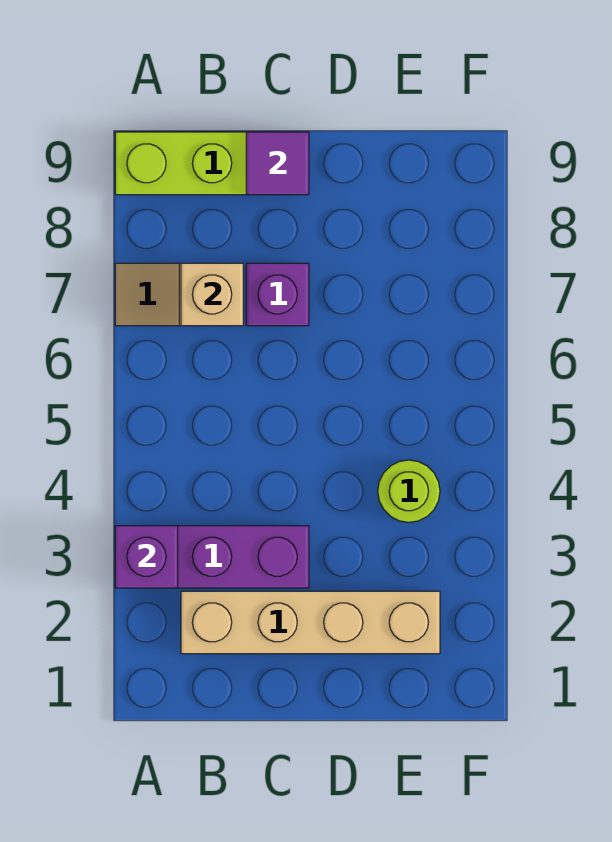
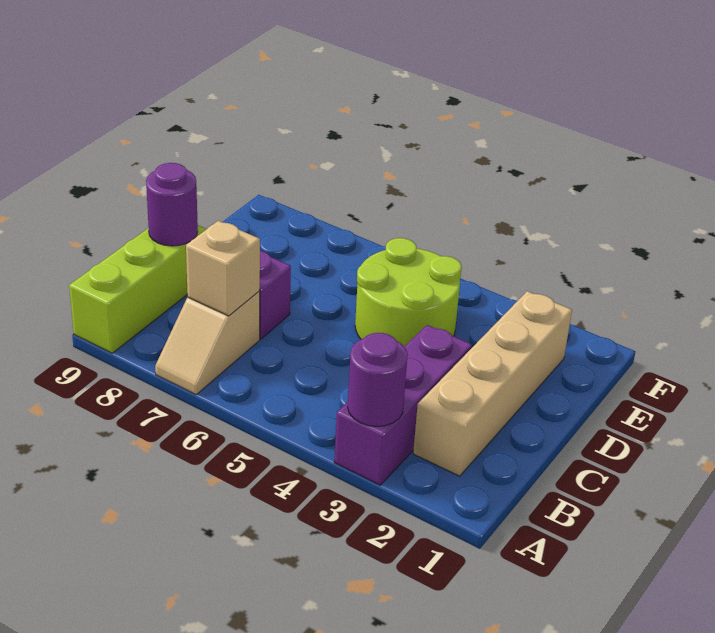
purple 1x1 brick [115,526,178,588] -> purple 1x1 round brick [348,333,408,426]
purple 1x1 tile [246,132,309,195] -> purple 1x1 round brick [146,163,198,246]
lime 1x1 round brick [378,460,440,522] -> lime 2x2 round brick [355,238,462,347]

